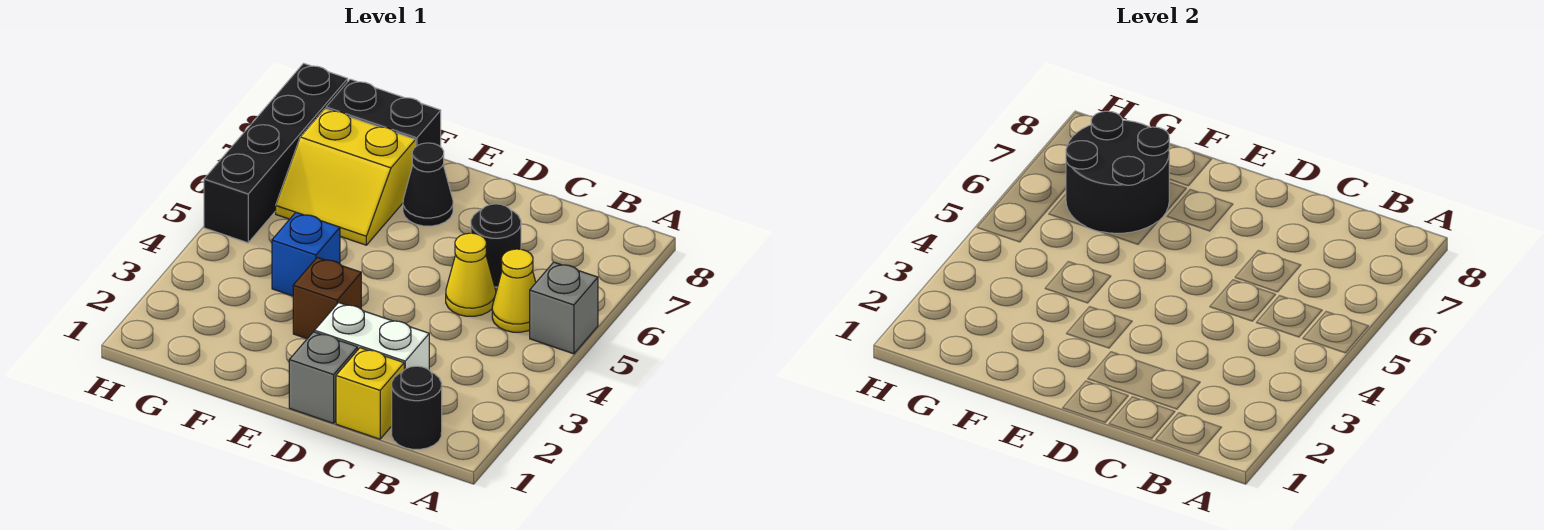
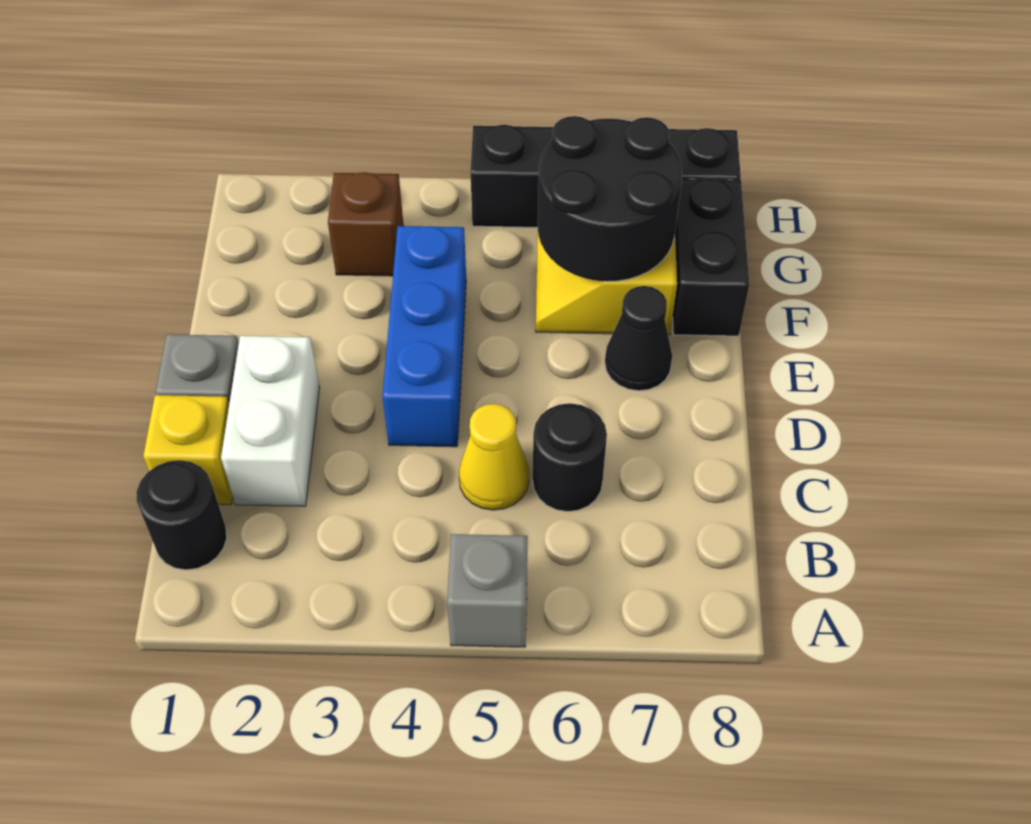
yellow 1x1 cone [492,249,536,332] -> none
brown 1x1 brick [293,257,361,339] -> brown 1x1 brick moved to [328,172,404,276]
blue 1x1 brick [272,212,340,296] -> blue 1x3 brick [382,226,466,447]

